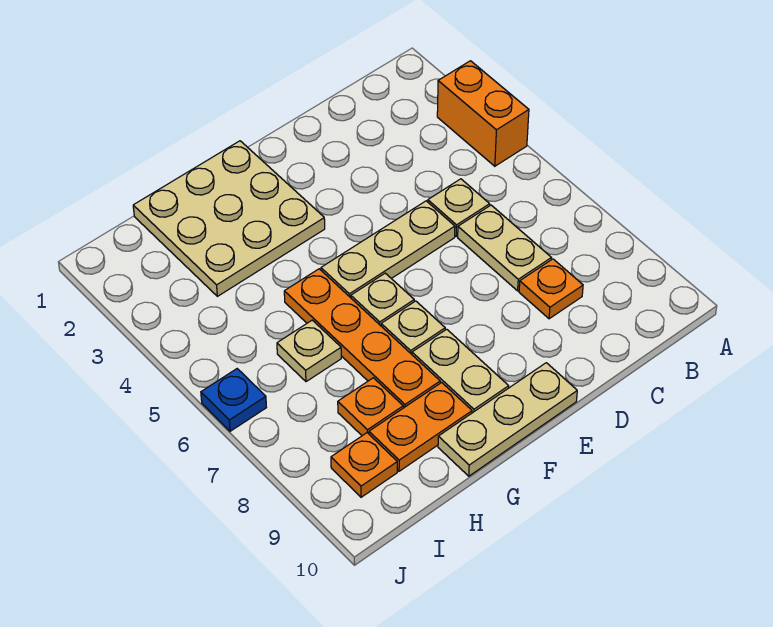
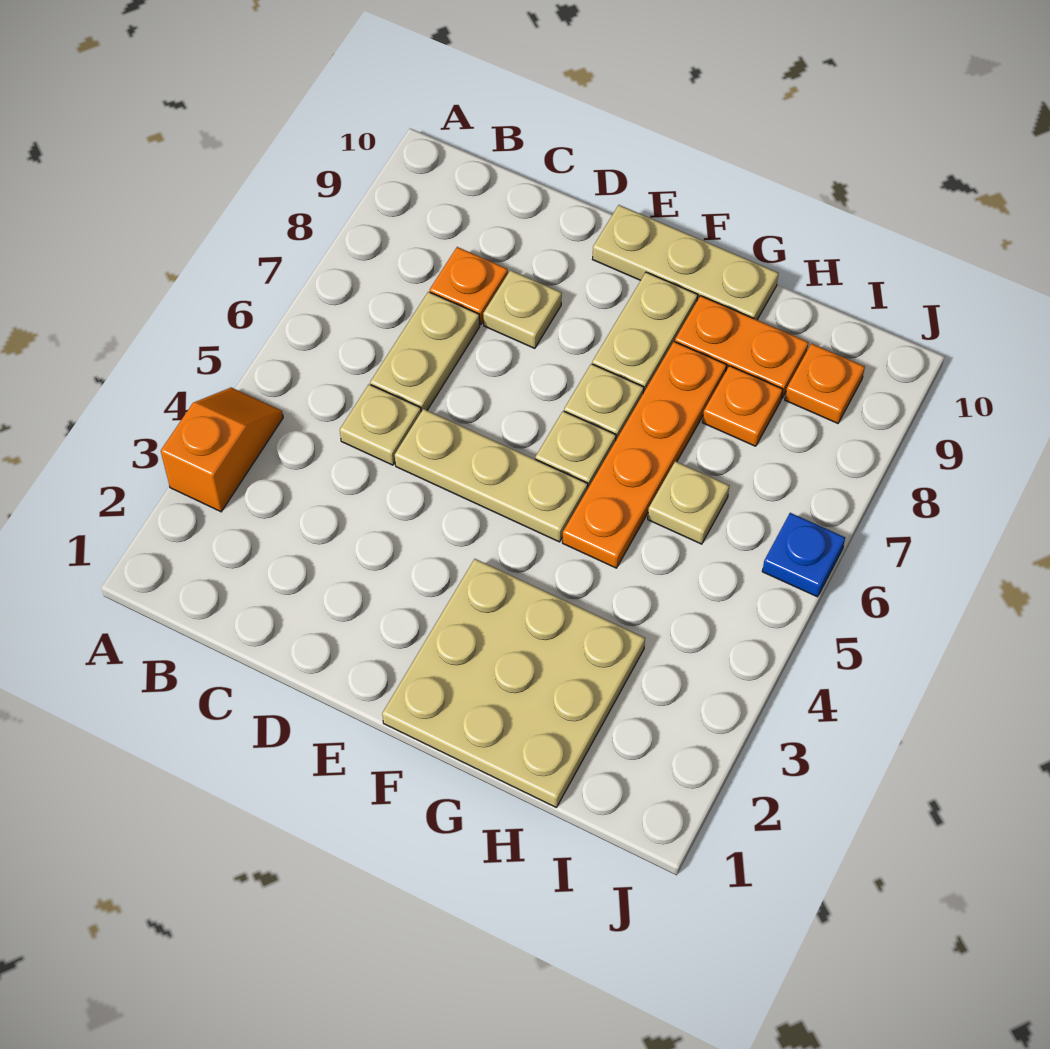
orange 1x2 brick [437,61,529,166] -> orange 1x2 slope [161,388,283,512]
none -> tan 1x1 plate [483,270,562,348]

